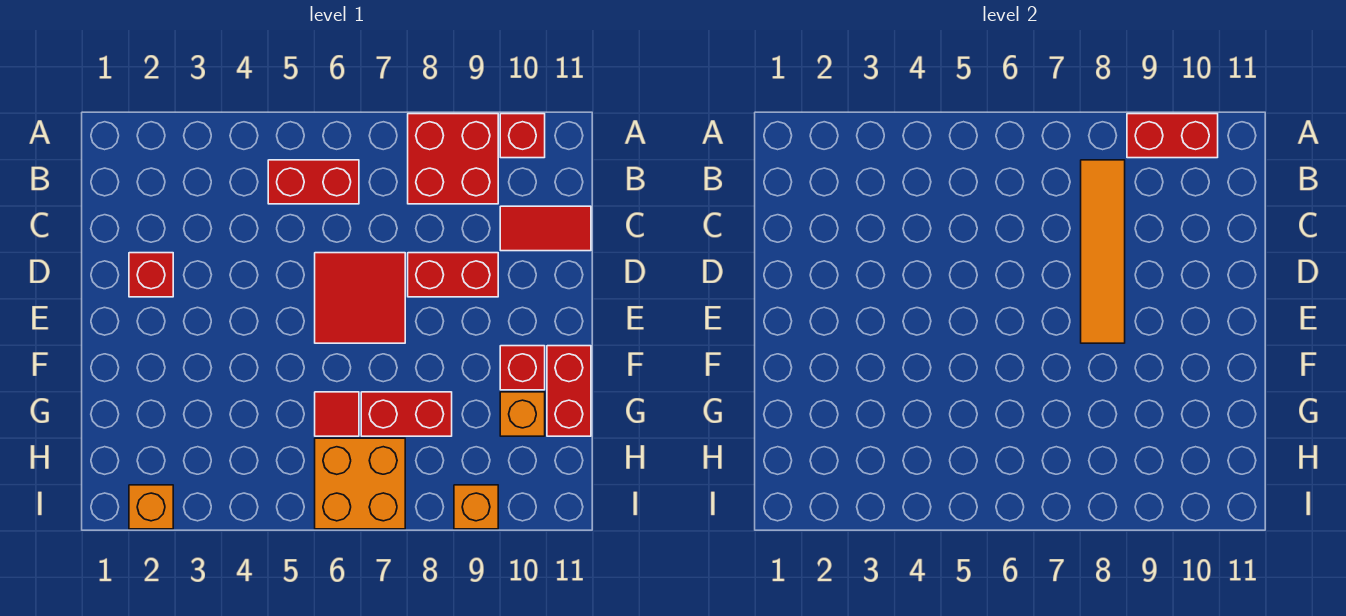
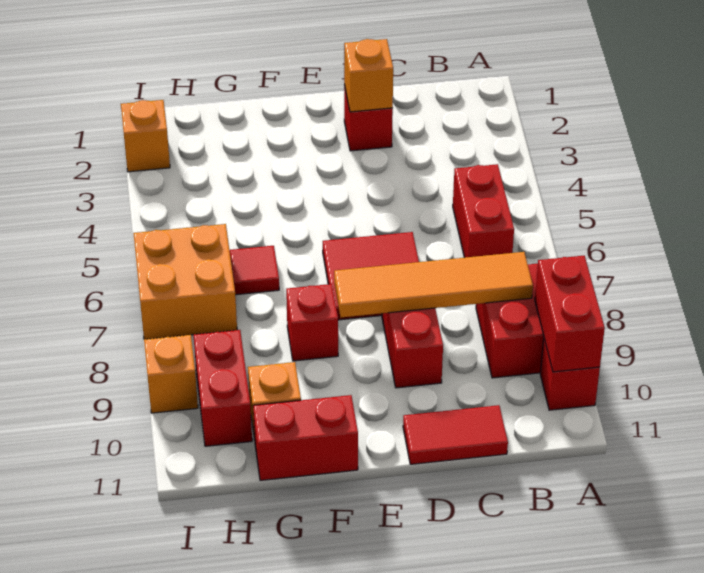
red 1x2 tile [500,206,591,251] -> red 1x2 tile turned to [403,405,508,464]
none -> orange 1x1 brick [344,39,393,112]
red 1x1 brick [500,346,545,390] -> red 1x1 brick moved to [286,284,338,361]
red 1x2 brick [361,392,452,436] -> red 1x2 brick moved to [193,330,252,446]

